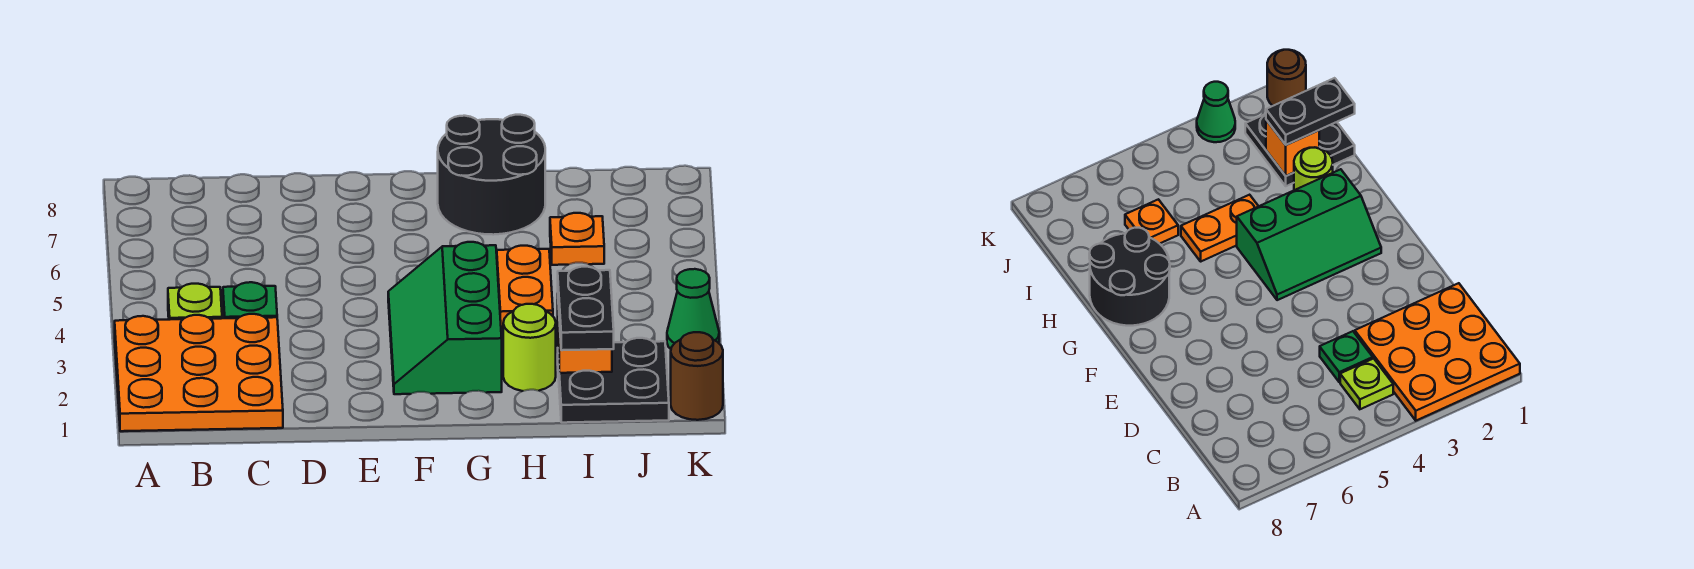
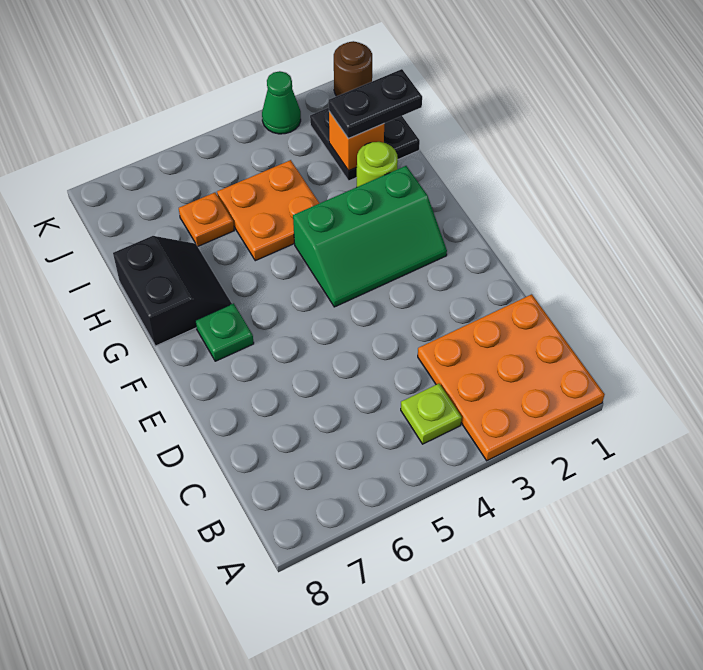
green 1x1 plate [223,282,277,318] -> green 1x1 plate moved to [195,303,254,361]
black 2x2 round brick [438,115,545,235] -> black 2x2 slope [113,236,232,346]
orange 1x2 plate [497,246,553,329] -> orange 2x2 plate [217,160,319,261]

